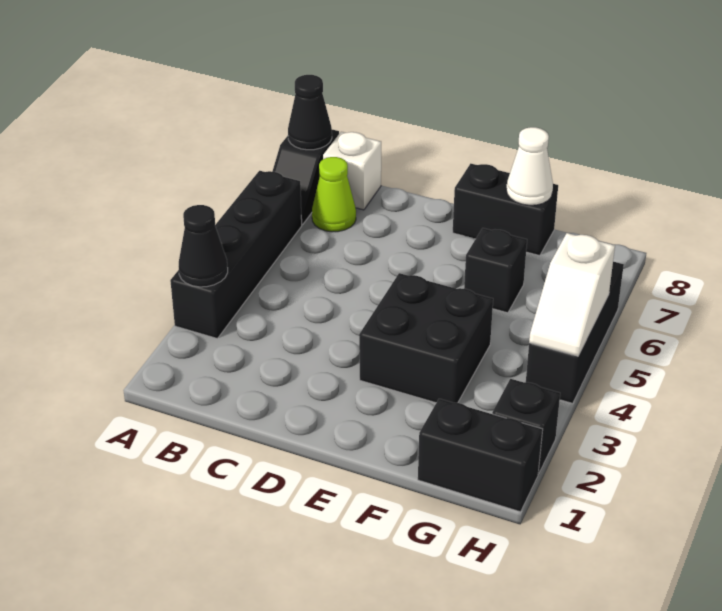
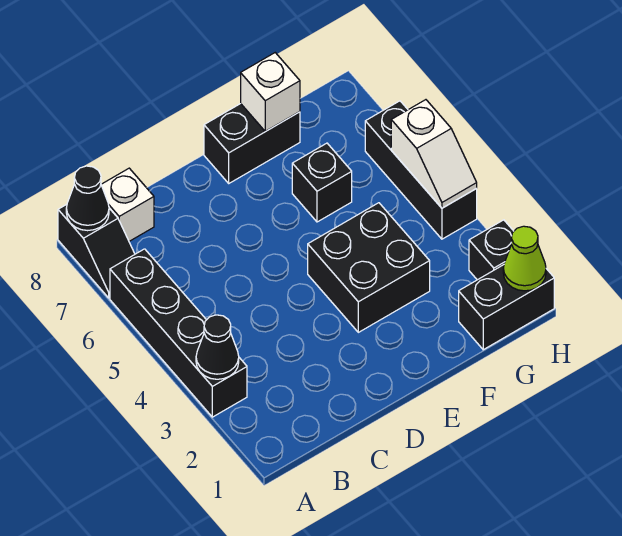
lime 1x1 cone [312,157,356,232] -> lime 1x1 cone moved to [503,226,546,291]
white 1x1 cone [506,127,553,205] -> white 1x1 brick [241,53,300,131]

